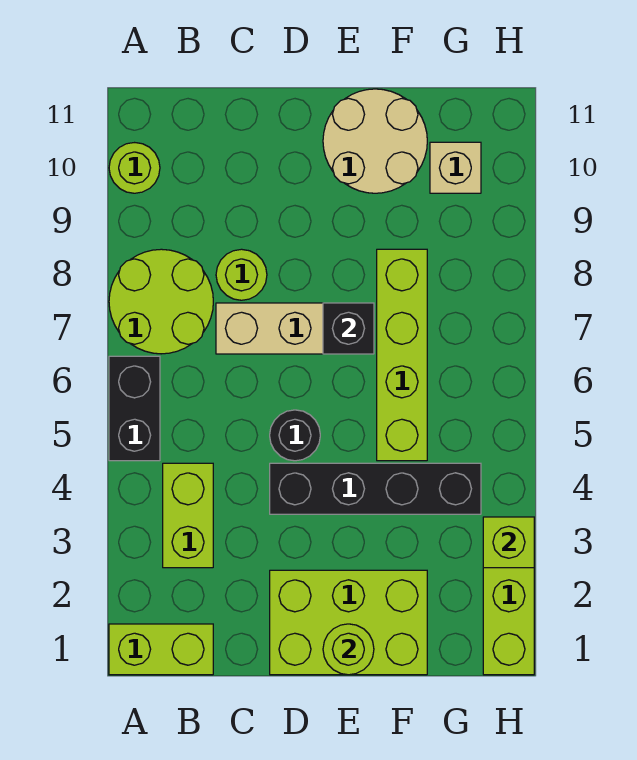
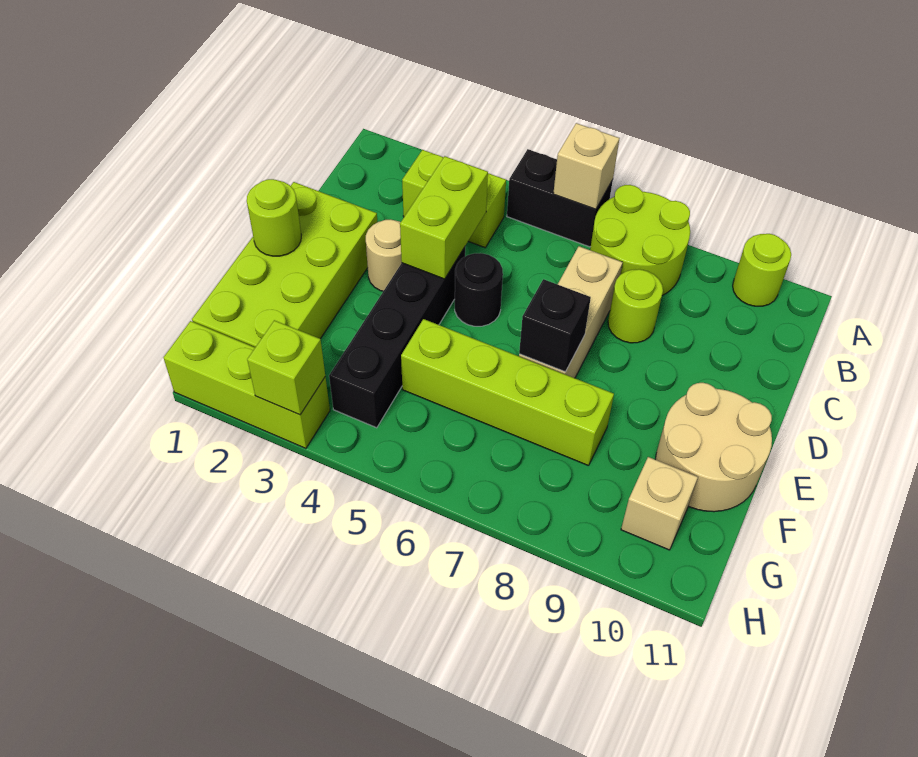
lime 1x2 brick [109,624,213,675] -> lime 1x2 brick moved to [400,156,488,279]
none -> tan 1x1 brick [553,123,620,209]
lime 2x3 brick [270,570,427,675] -> lime 2x4 brick [192,182,377,347]
none -> tan 1x1 round brick [366,219,402,291]

